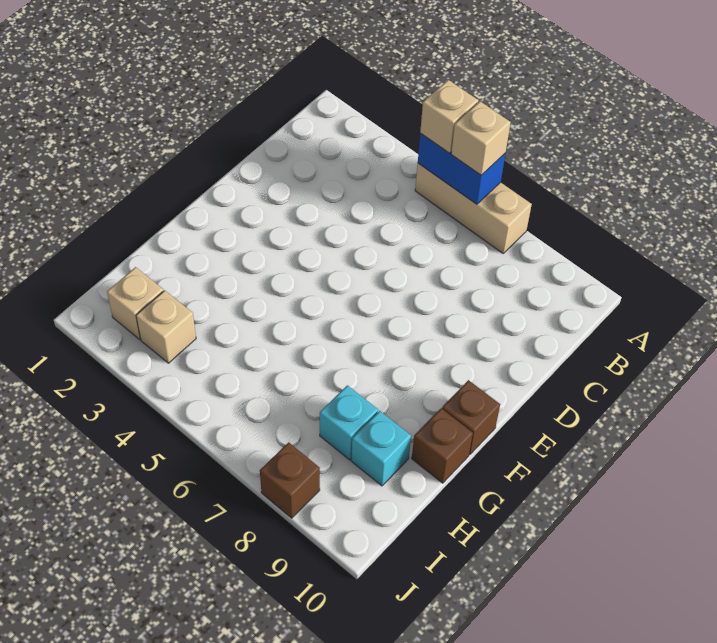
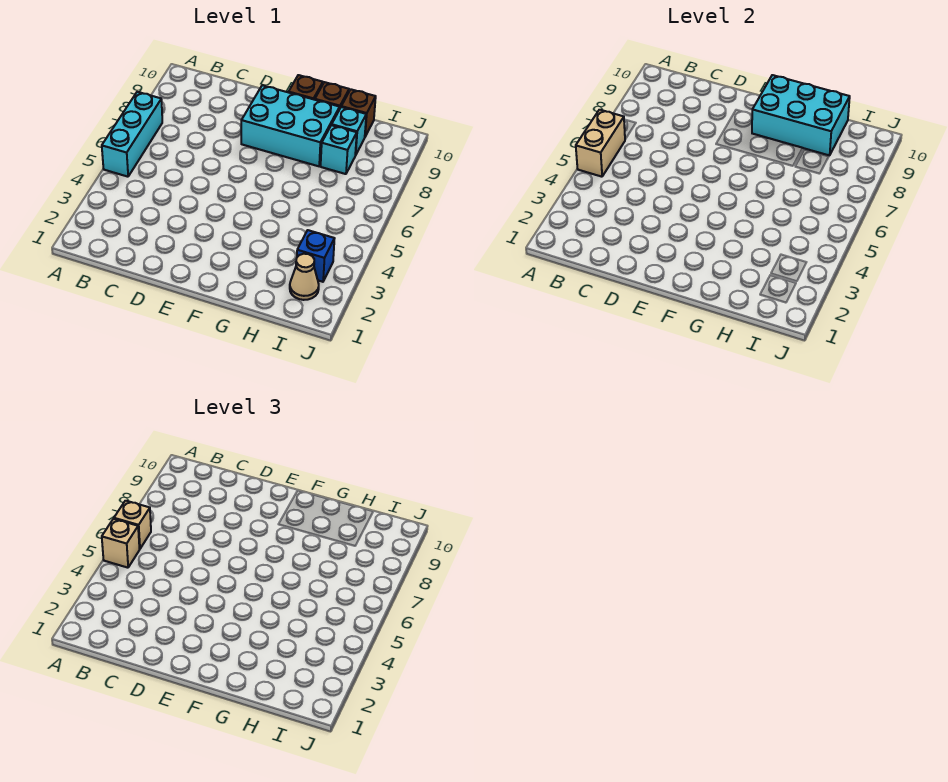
tan 1x3 brick [415,163,532,253] -> cyan 1x3 brick [102,92,162,177]
blue 1x2 brick [418,133,505,204] -> tan 1x2 brick [576,110,625,177]
none -> cyan 2x3 brick [241,85,340,166]
none -> cyan 2x3 brick [752,75,850,155]
tan 1x1 brick [107,267,163,339] -> tan 1x1 cone [290,254,319,300]
tan 1x1 brick [136,290,196,363] -> blue 1x1 brick [297,230,335,282]
brown 1x1 brick [260,442,320,518] -> brown 1x1 brick moved to [341,89,376,137]

